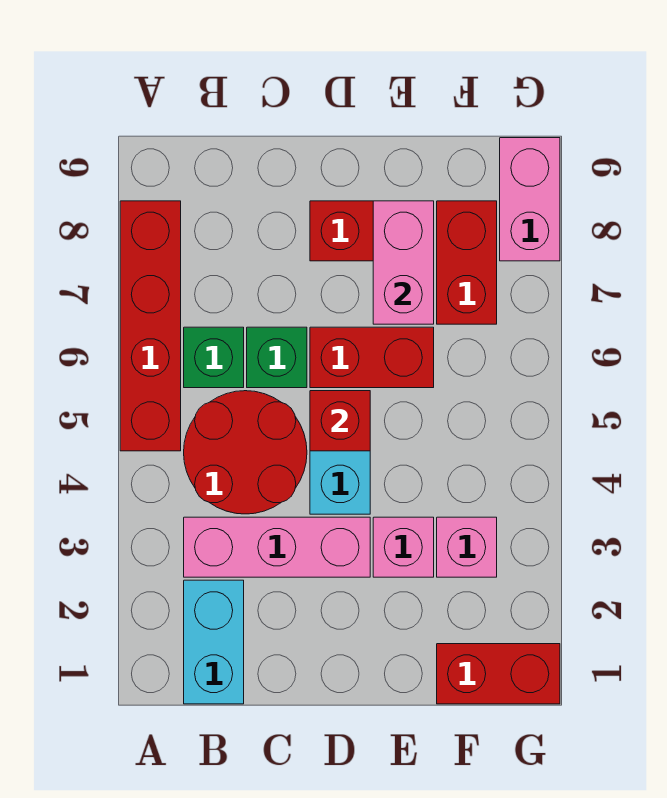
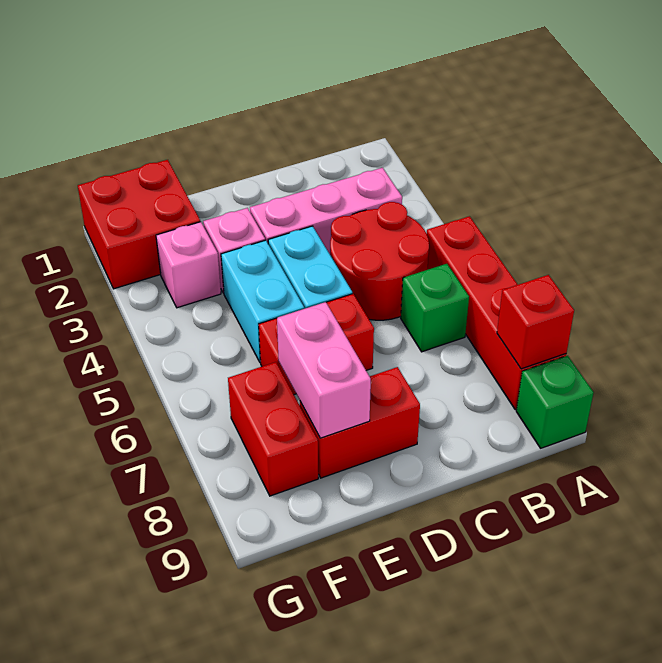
cyan 1x2 brick [184,580,244,704] -> cyan 1x2 brick moved to [221,240,304,363]
green 1x1 brick [247,327,307,388] -> green 1x1 brick moved to [516,356,594,448]
red 1x1 brick [310,391,370,451] -> red 1x1 brick moved to [497,275,574,369]
red 1x2 brick [437,644,560,704] -> red 2x2 brick [78,160,200,289]
pink 1x2 brick [500,138,560,261] -> none

